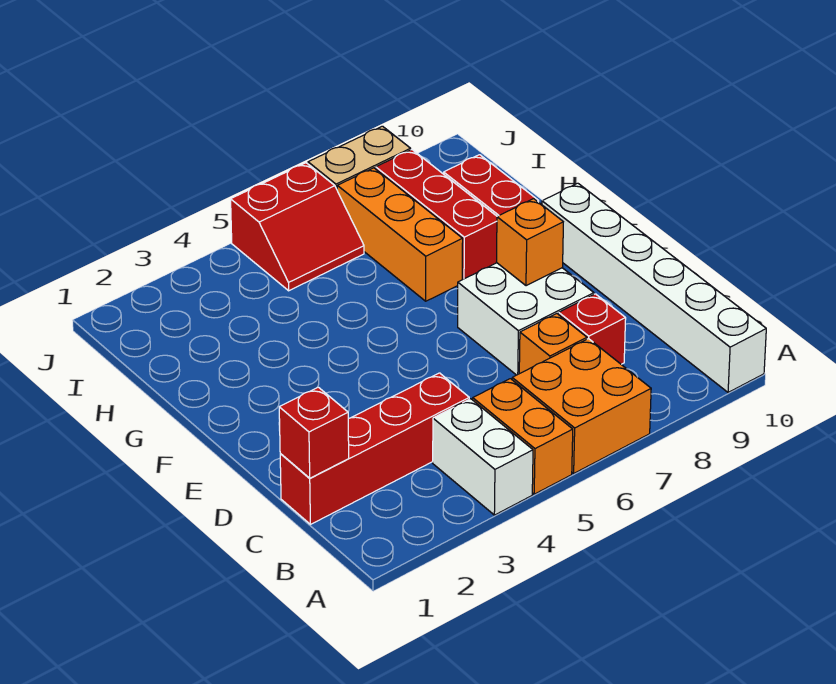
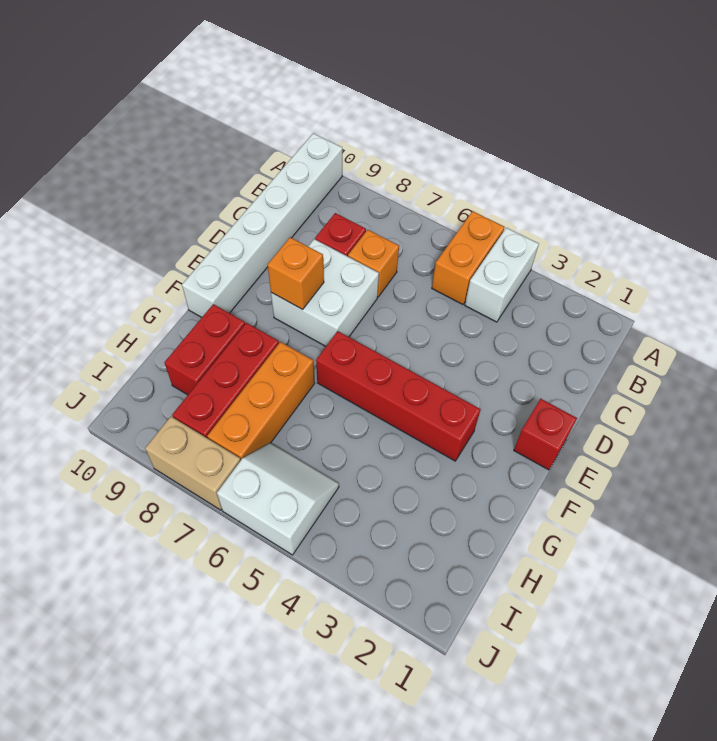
orange 2x2 brick [512,338,651,473] -> none
red 1x4 brick [280,373,469,524] -> red 1x4 brick moved to [316,331,481,461]
red 1x1 brick [279,387,349,478] -> red 1x1 brick moved to [514,399,577,470]
red 2x2 slope [231,163,364,291] -> white 2x2 slope [217,443,339,555]

